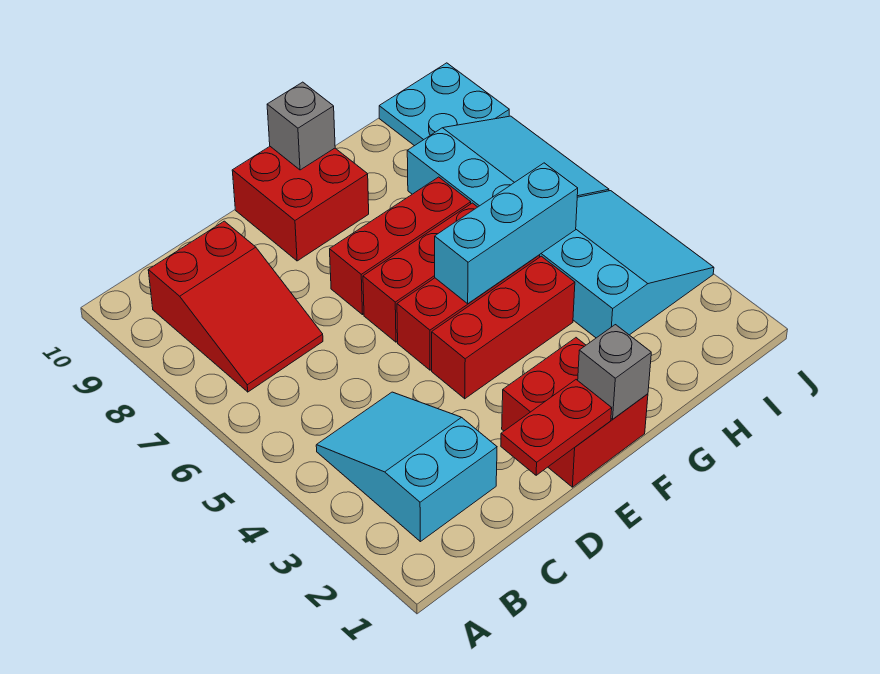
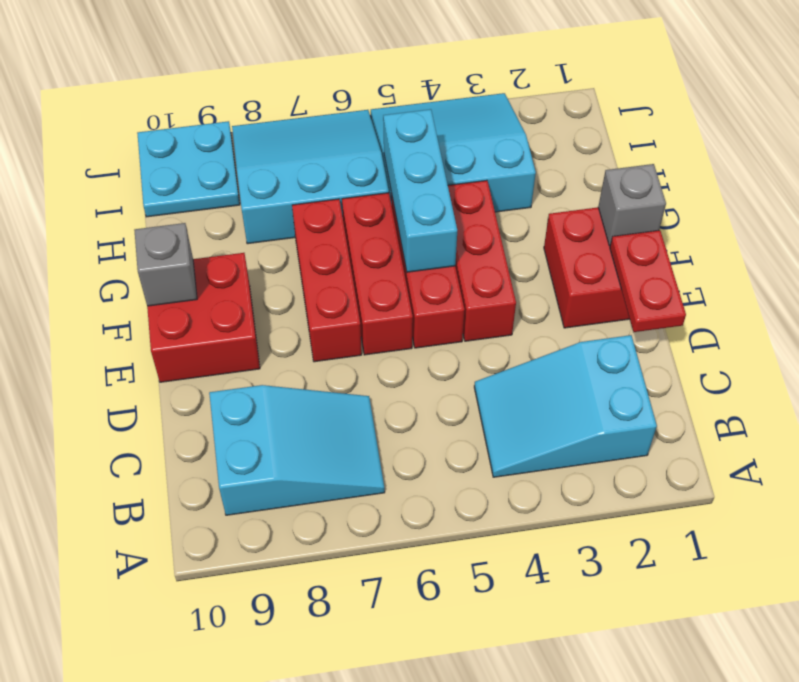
red 2x3 slope [148,221,323,392] -> cyan 2x3 slope [209,385,385,515]

